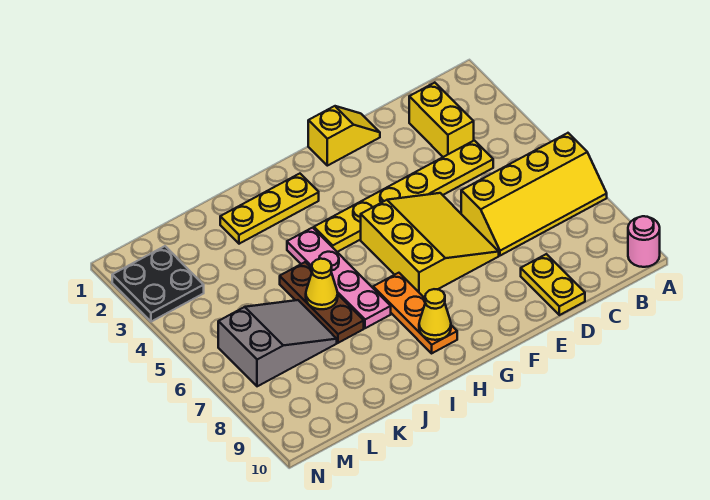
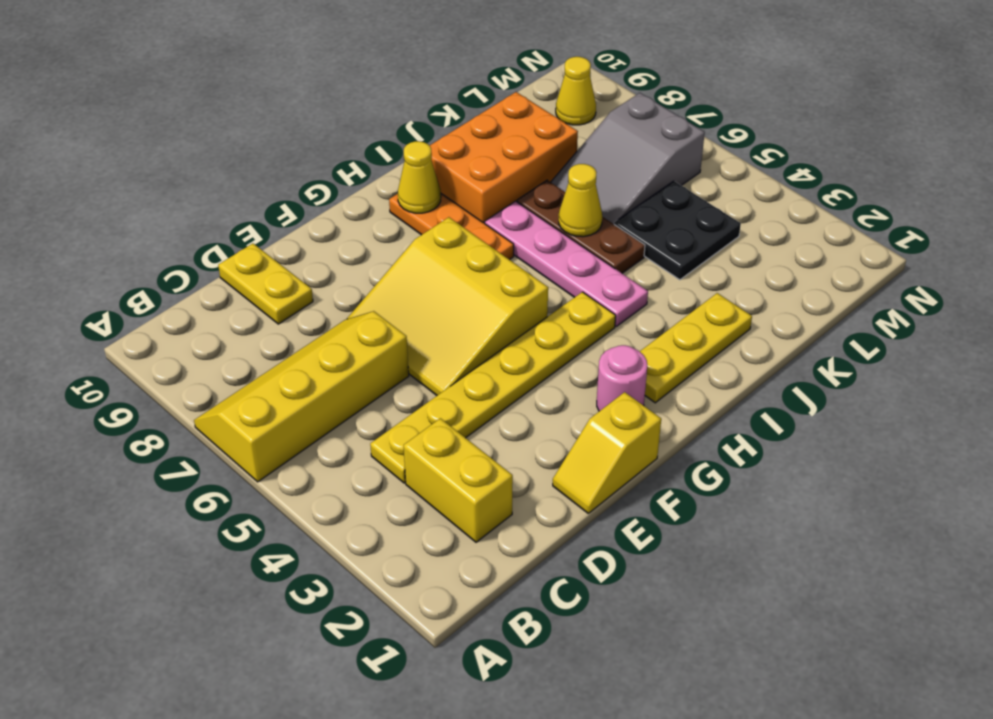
pink 1x1 round brick [628,216,660,267] -> pink 1x1 round brick moved to [597,345,647,411]
none -> orange 2x3 brick [430,92,578,223]
black 2x2 plate [112,246,204,322] -> black 2x2 plate moved to [614,181,741,280]
none -> yellow 1x1 cone [556,57,596,125]

